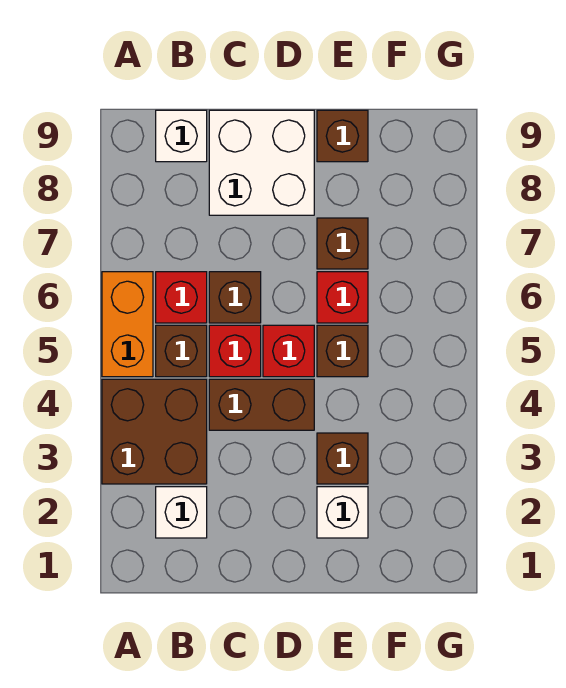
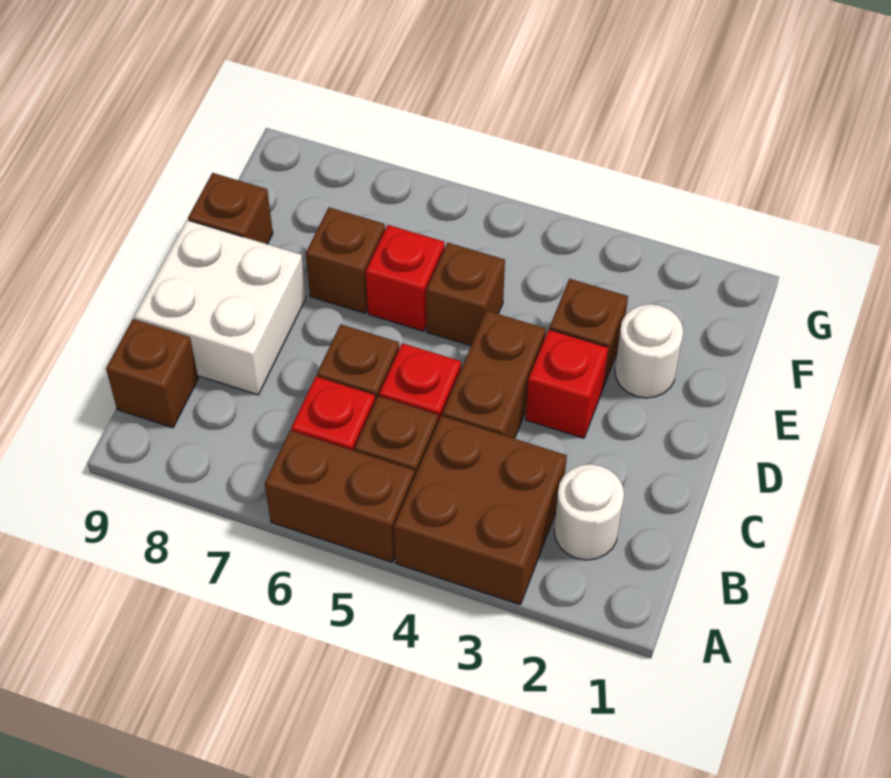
orange 1x2 brick [102,272,153,377] -> brown 1x2 brick [265,431,414,562]
white 1x1 brick [156,487,207,538] -> white 1x1 round brick [554,464,624,560]
white 1x1 brick [156,110,207,162] -> brown 1x1 brick [106,319,198,428]
red 1x1 brick [263,325,314,377] -> red 1x1 brick moved to [526,330,608,438]
white 1x1 brick [317,487,368,538] -> white 1x1 round brick [615,304,683,398]

